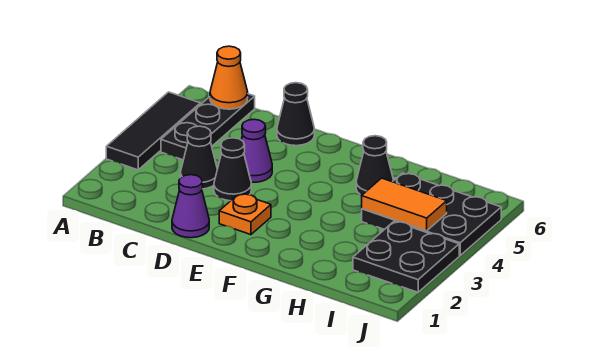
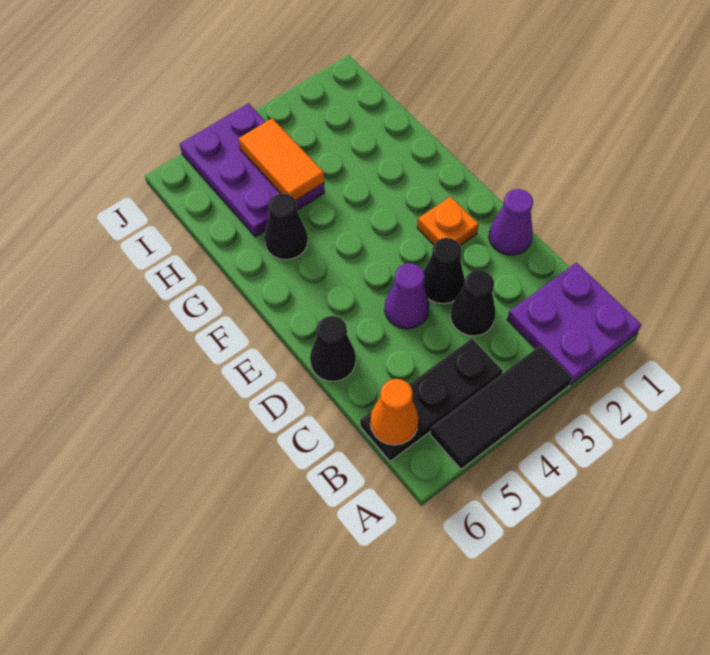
none -> purple 2x2 plate [507,262,642,385]
black 2x3 plate [362,173,501,255] -> purple 2x3 plate [180,103,325,237]
black 2x2 plate [353,221,459,292] -> none

